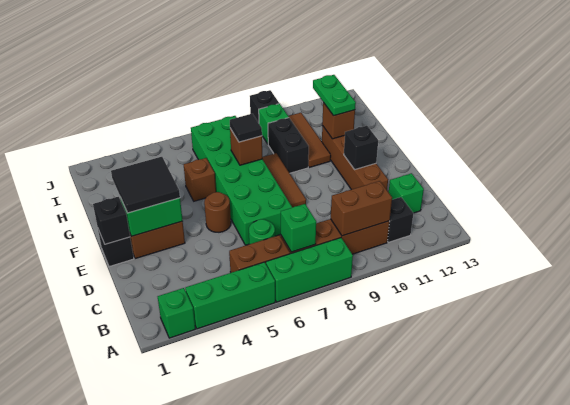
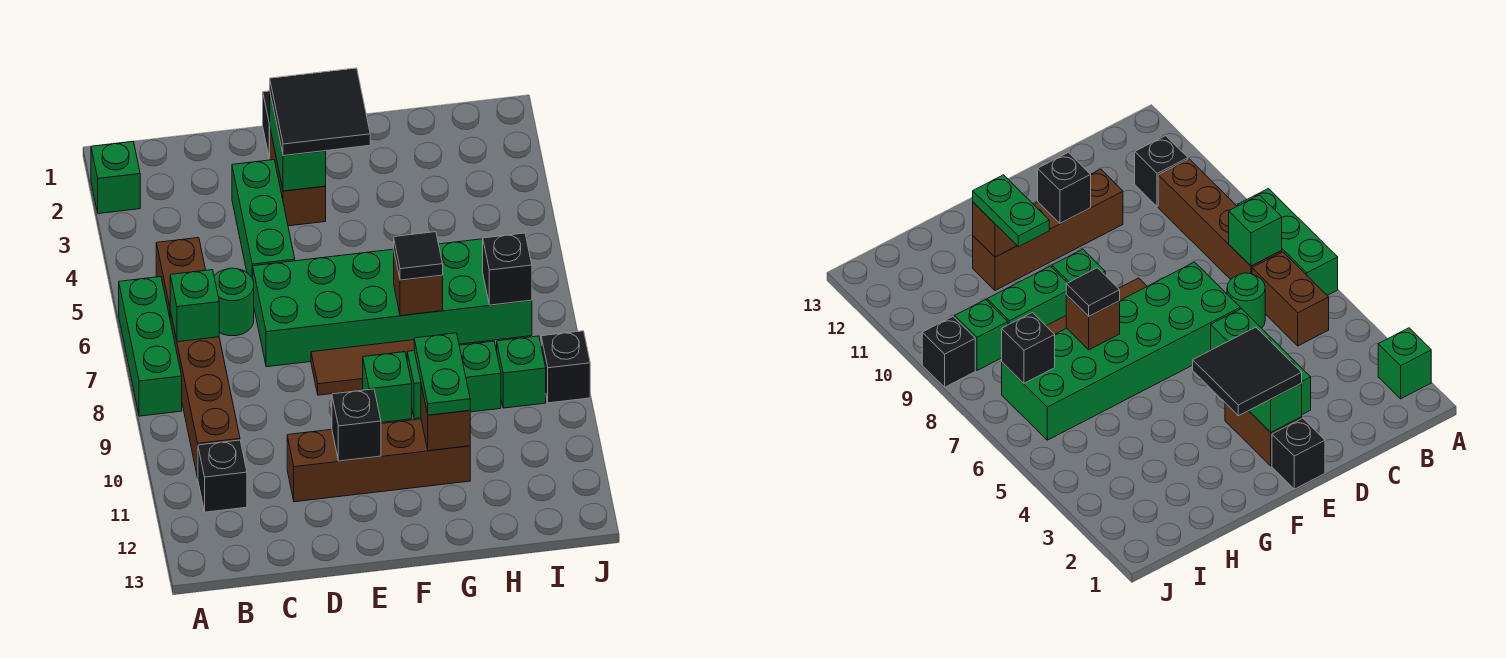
green 1x3 brick [185,262,275,329] -> green 1x3 brick moved to [232,160,295,279]
brown 1x2 brick [331,181,392,236] -> none
green 1x1 brick [389,173,424,213] -> green 1x1 brick moved to [363,352,412,422]
black 1x1 brick [93,197,130,244] -> black 1x1 brick moved to [483,233,532,305]
brown 1x1 round brick [204,192,231,232] -> none
brown 1x1 brick [184,158,216,201] -> none
black 1x2 brick [268,118,309,173] -> green 1x2 brick [407,341,501,419]
brown 1x3 tile [289,113,331,167] -> none
green 1x2 plate [313,75,356,116] -> green 1x2 plate turned to [414,333,470,415]

